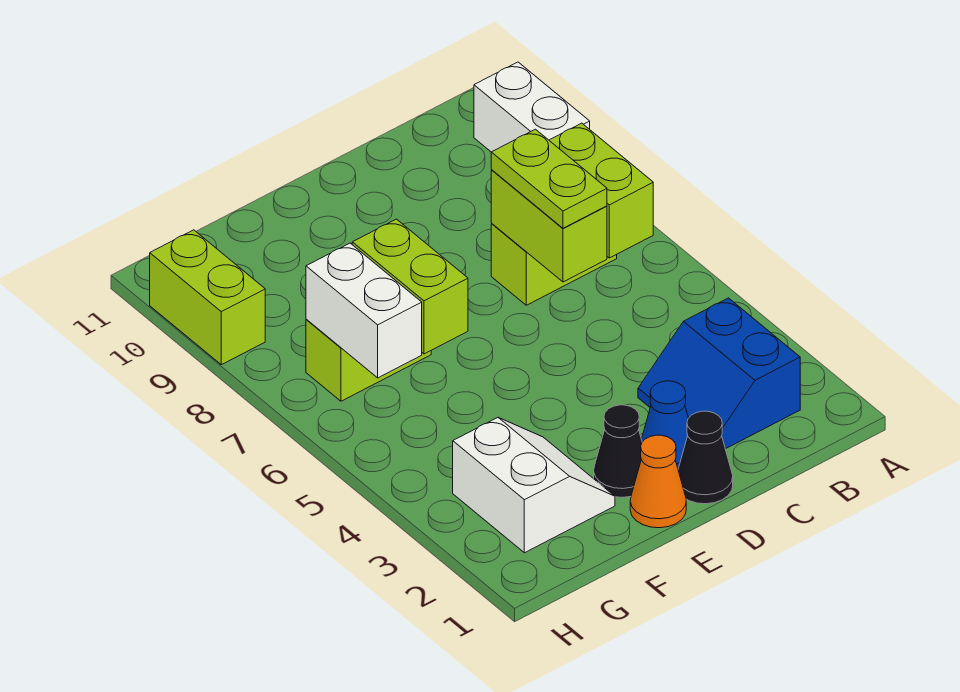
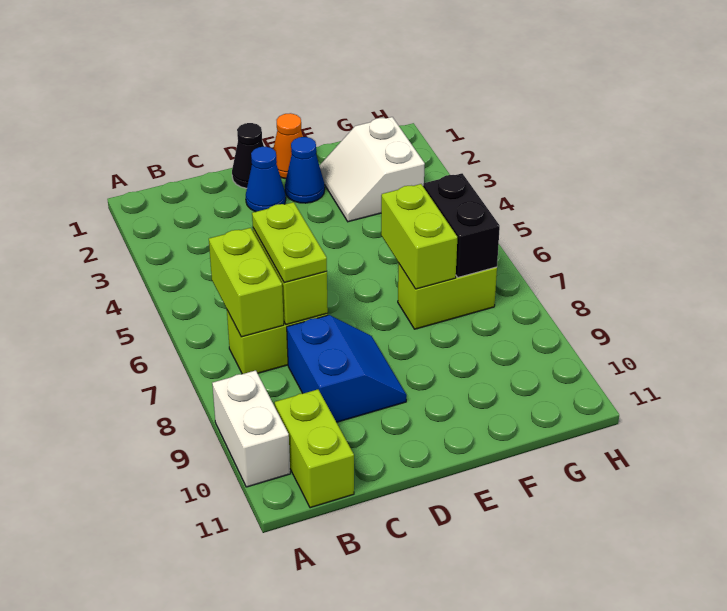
blue 2x2 slope [638,298,800,449] -> blue 2x2 slope moved to [287,315,407,422]
black 1x1 cone [594,405,642,497] -> blue 1x1 cone [285,137,325,203]
white 1x2 brick [306,243,422,378] -> black 1x2 brick [423,173,500,277]
lime 1x2 brick [150,230,265,365] -> lime 1x2 brick moved to [275,389,354,508]

